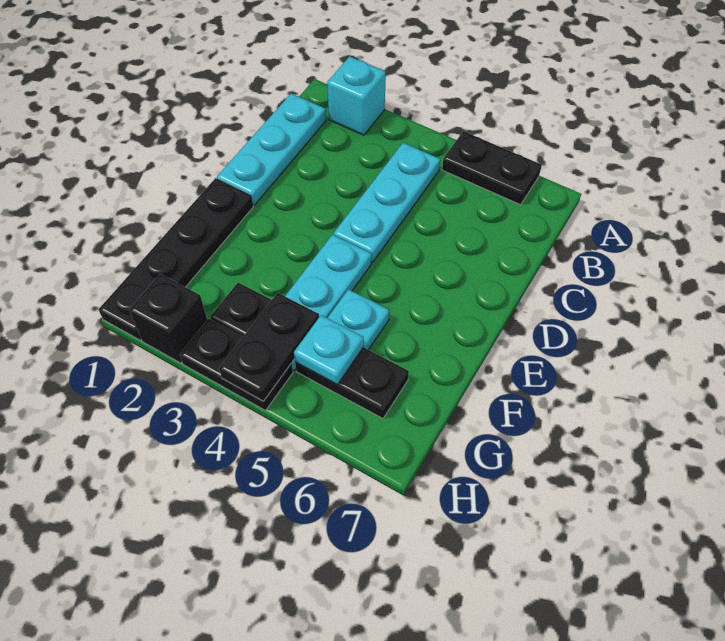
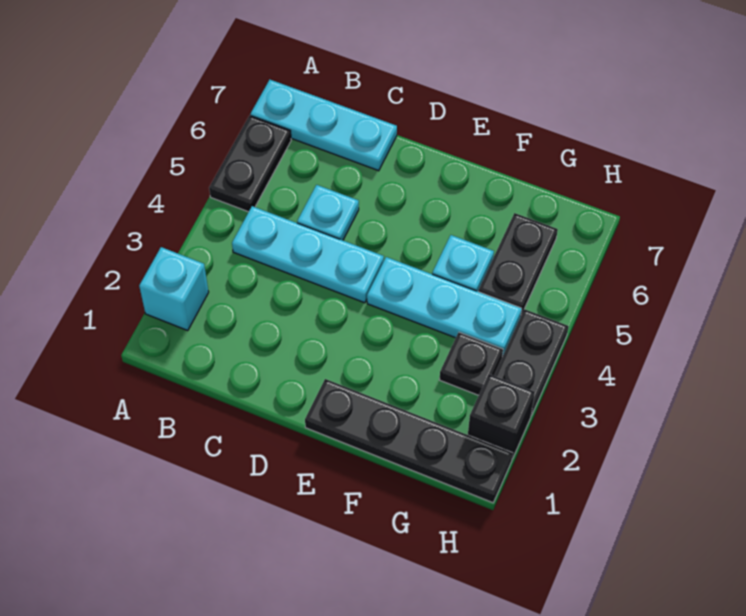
cyan 1x3 plate [217,93,326,205] -> cyan 1x3 plate moved to [251,80,397,171]
black 1x2 plate [219,293,319,401] -> none
cyan 1x1 plate [294,315,364,385] -> cyan 1x1 plate moved to [297,185,359,240]

